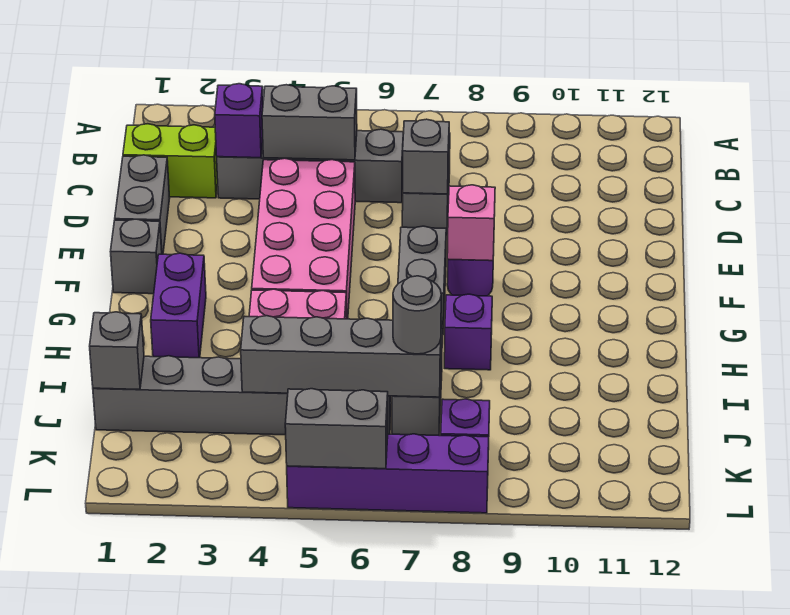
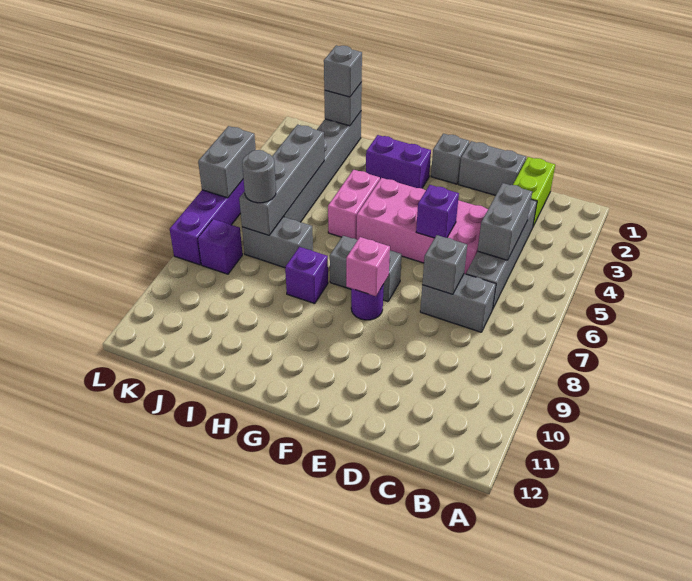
purple 1x1 brick [215,84,263,158] -> purple 1x1 brick moved to [416,185,459,238]
none -> grey 1x1 brick [324,45,362,97]

